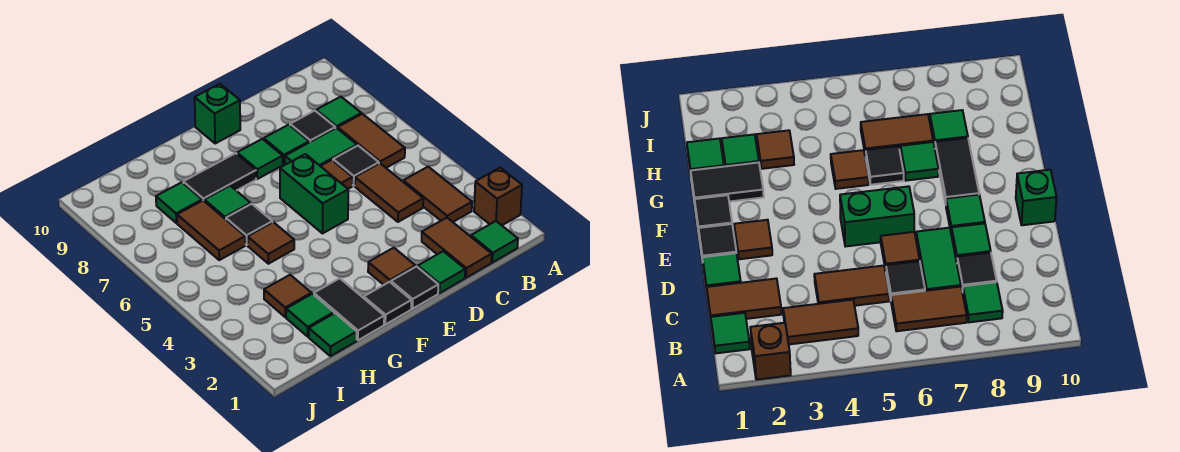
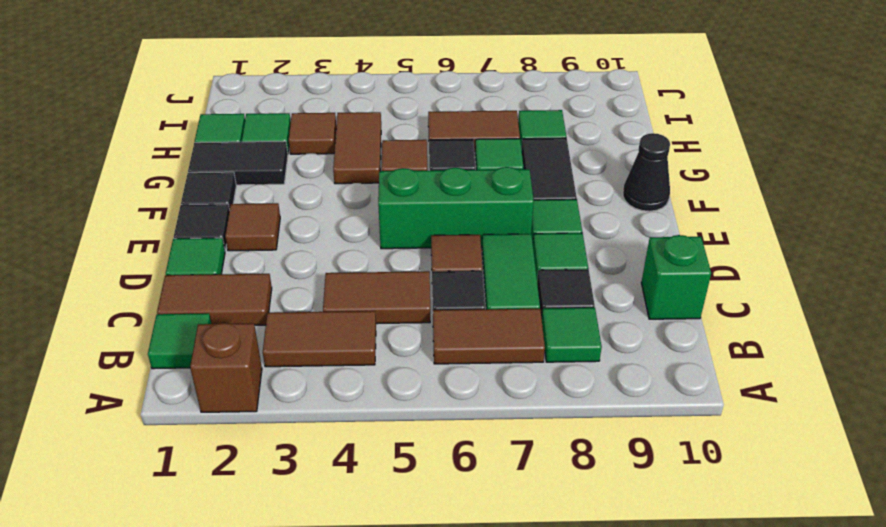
green 1x2 brick [280,154,348,233] -> green 1x3 brick [378,167,534,249]
green 1x1 brick [195,84,240,144] -> green 1x1 brick moved to [641,235,711,319]
none -> black 1x1 cone [623,133,670,211]
none -> brown 1x2 tile [333,112,381,184]

